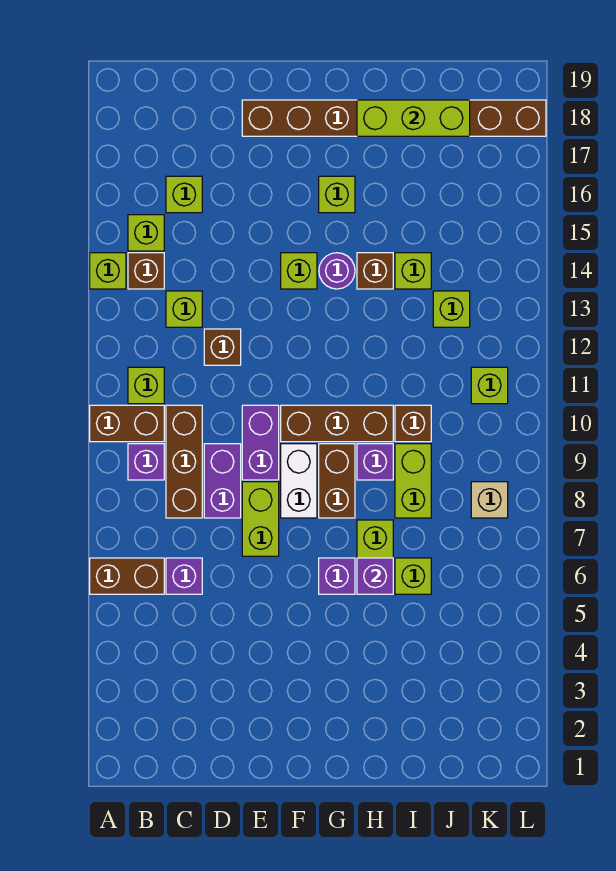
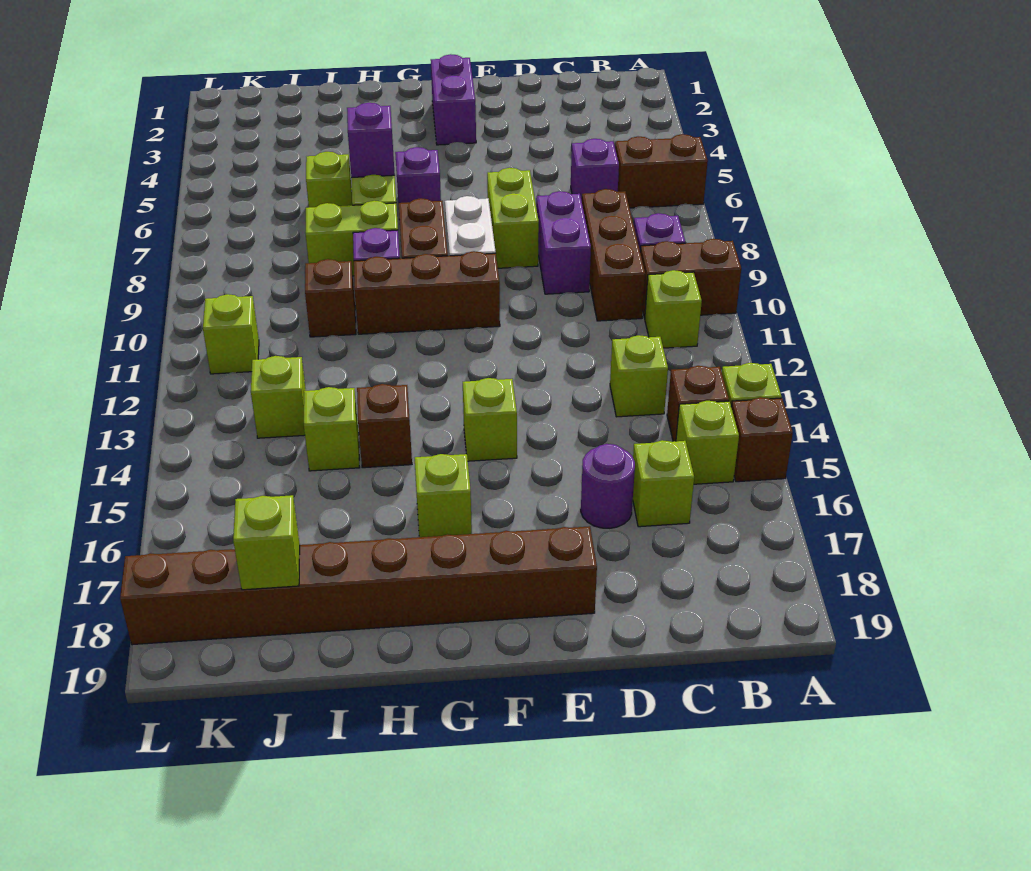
brown 1x1 brick [204,329,241,365] -> brown 1x1 brick moved to [731,397,793,482]
purple 1x2 brick [242,405,279,480] -> purple 1x2 brick moved to [431,54,476,145]
purple 1x1 round brick [319,253,355,289] -> purple 1x1 round brick moved to [581,444,635,528]
lime 1x3 brick [357,100,470,136] -> lime 1x1 brick [233,495,300,590]
lime 1x2 brick [395,444,431,518] -> lime 1x2 brick turned to [305,201,398,276]
tan 1x1 brick [471,482,508,518] -> none

